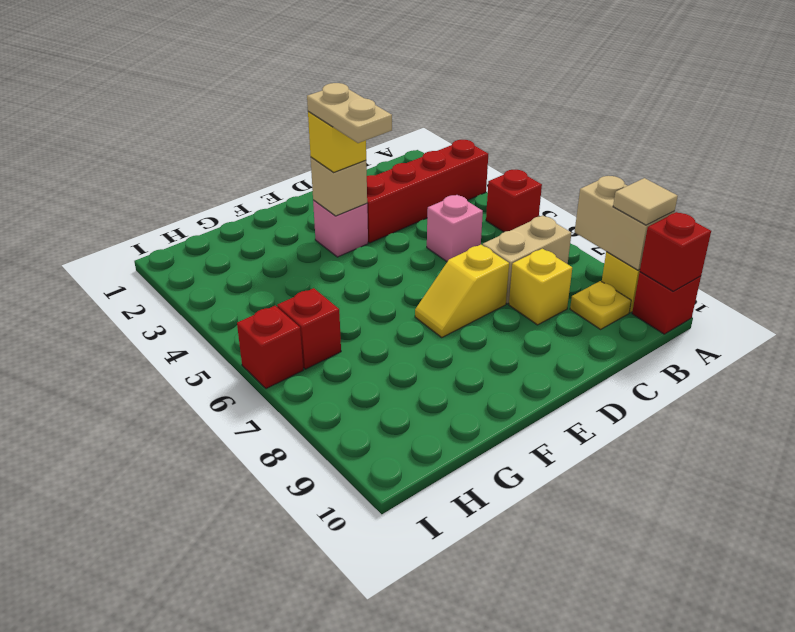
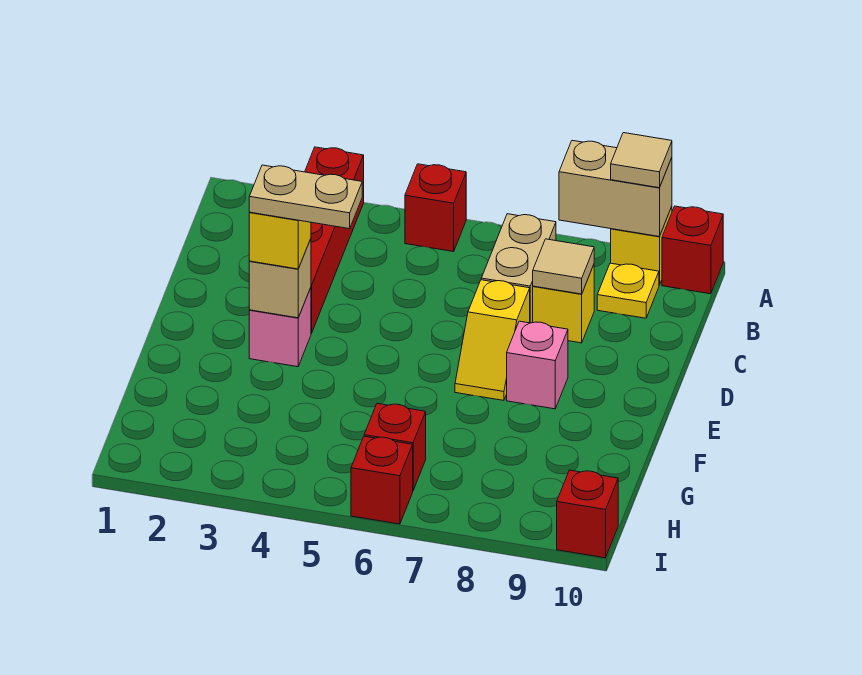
red 1x1 brick [640,212,711,291] -> red 1x1 brick moved to [557,470,618,558]
pink 1x1 brick [427,195,483,262] -> pink 1x1 brick moved to [507,321,568,409]
none -> tan 1x1 tile [533,239,594,294]

